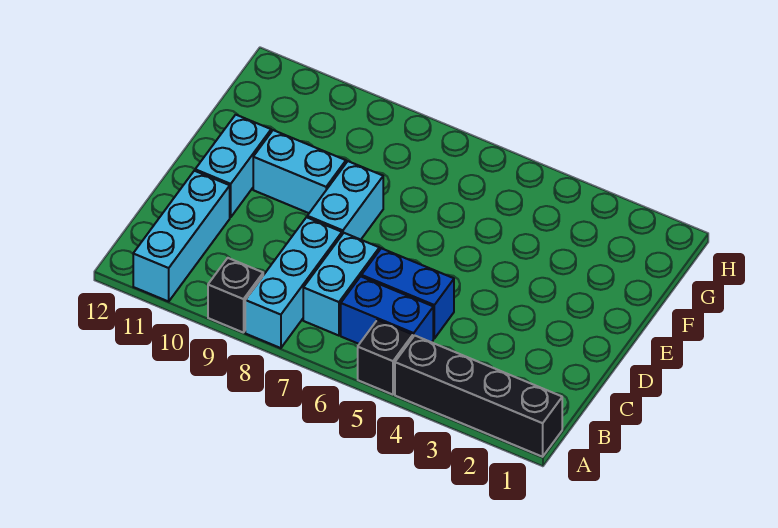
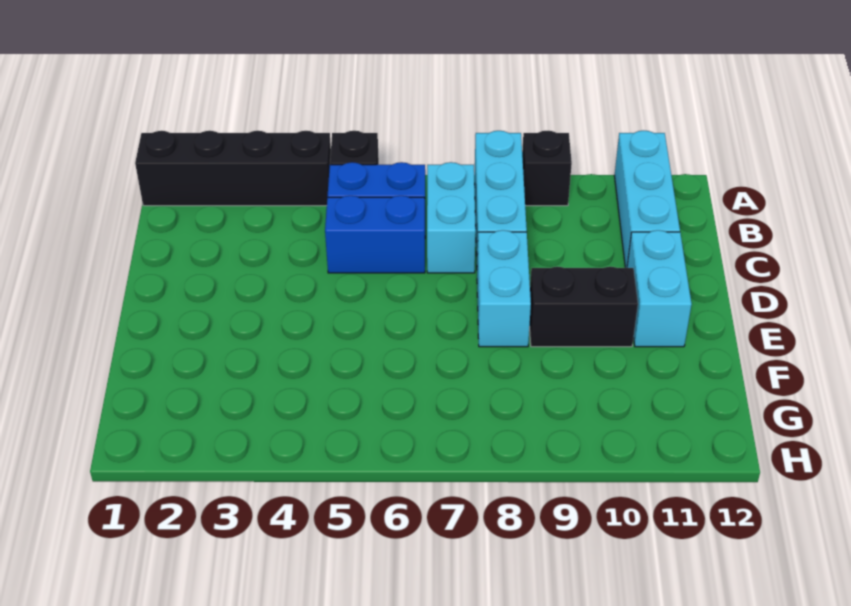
cyan 1x2 brick [253,130,346,213] -> black 1x2 brick [530,267,638,347]

